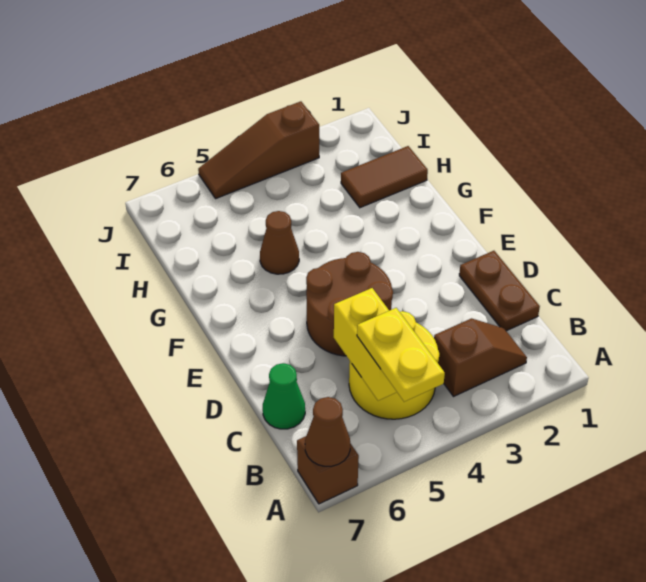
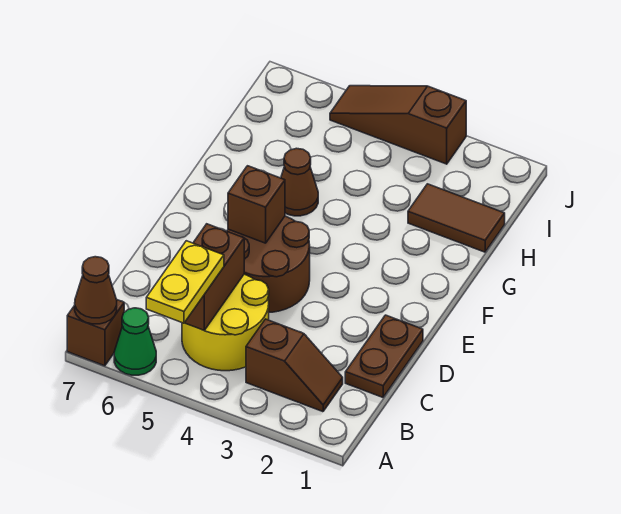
yellow 1x2 brick [334,288,397,401] -> brown 1x2 brick [185,224,244,330]
green 1x1 cone [263,363,305,429] -> green 1x1 cone moved to [114,308,156,375]
none -> brown 1x1 brick [228,166,285,243]

